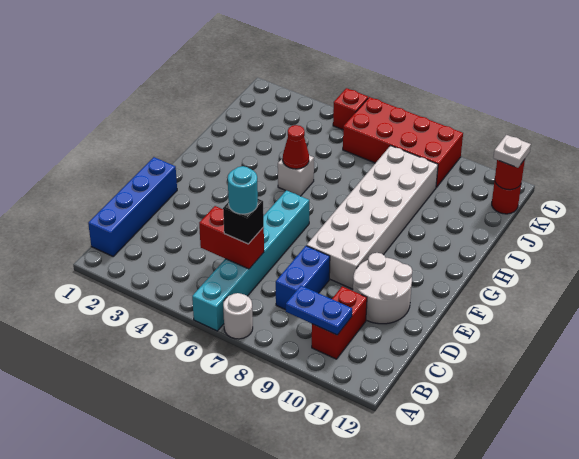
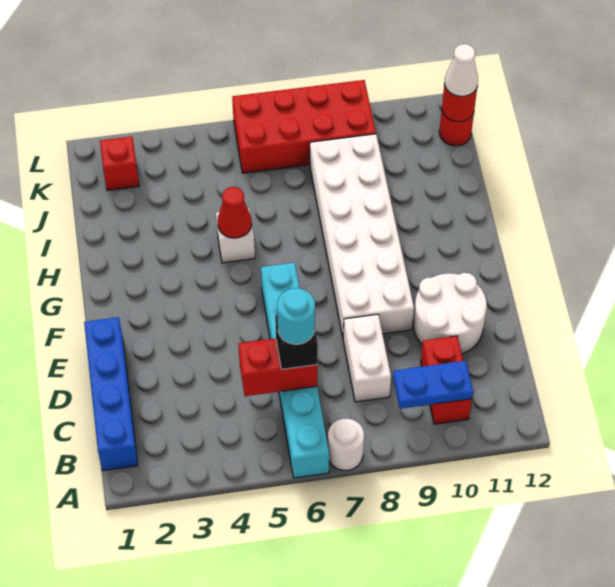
blue 1x2 brick [276,246,330,310] -> white 1x2 brick [343,314,391,402]
white 1x1 plate [493,135,531,168] -> white 1x1 cone [445,44,478,96]
red 1x1 brick [333,88,368,130] -> red 1x1 brick moved to [100,137,139,191]

